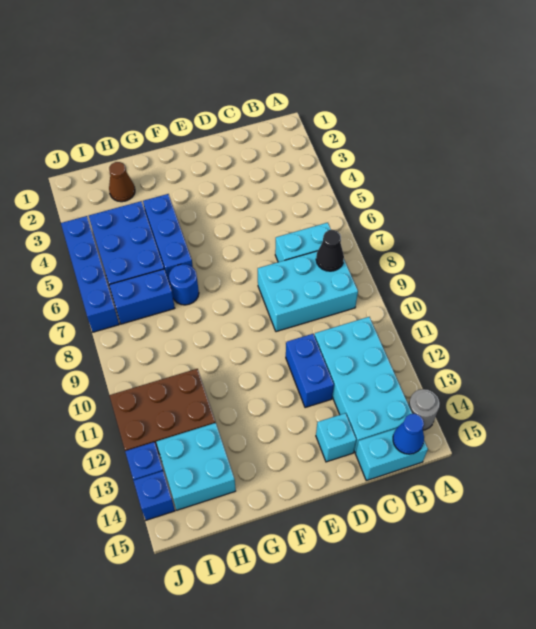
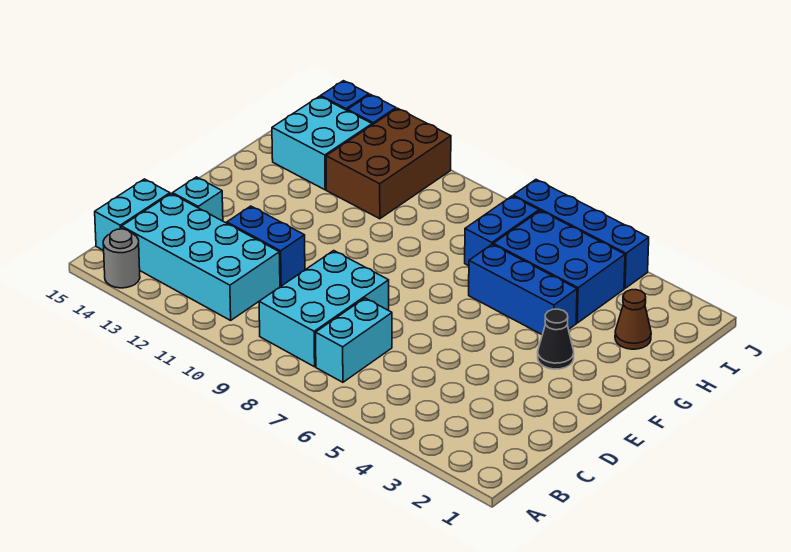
black 1x1 cone [316,230,344,271] -> black 1x1 cone moved to [538,309,574,369]
blue 1x1 cone [393,414,424,454] -> none
blue 1x1 round brick [169,264,199,305] -> none

